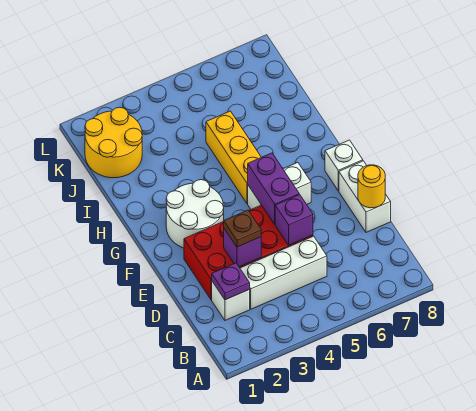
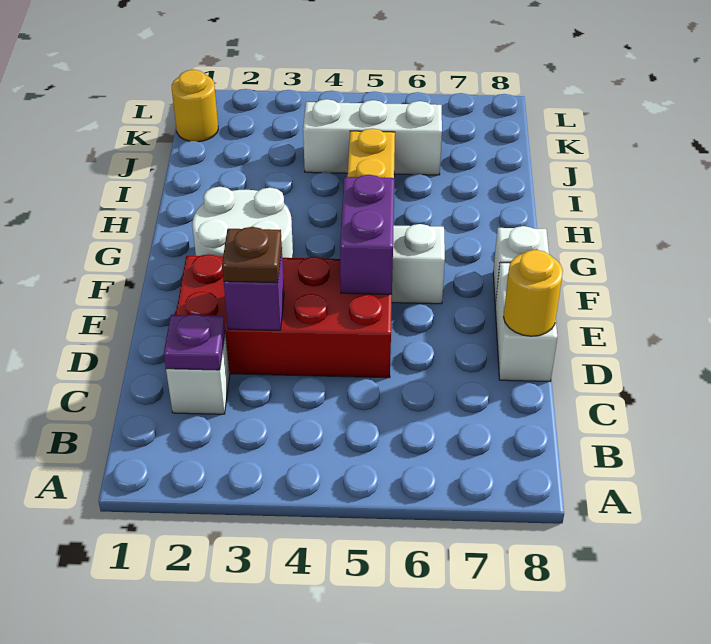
white 1x3 brick [240,236,327,309] -> white 1x3 brick moved to [303,99,442,175]
purple 1x1 brick [275,195,313,245] -> none
yellow 2x2 round brick [85,107,142,178] -> yellow 1x1 round brick [172,70,218,142]

